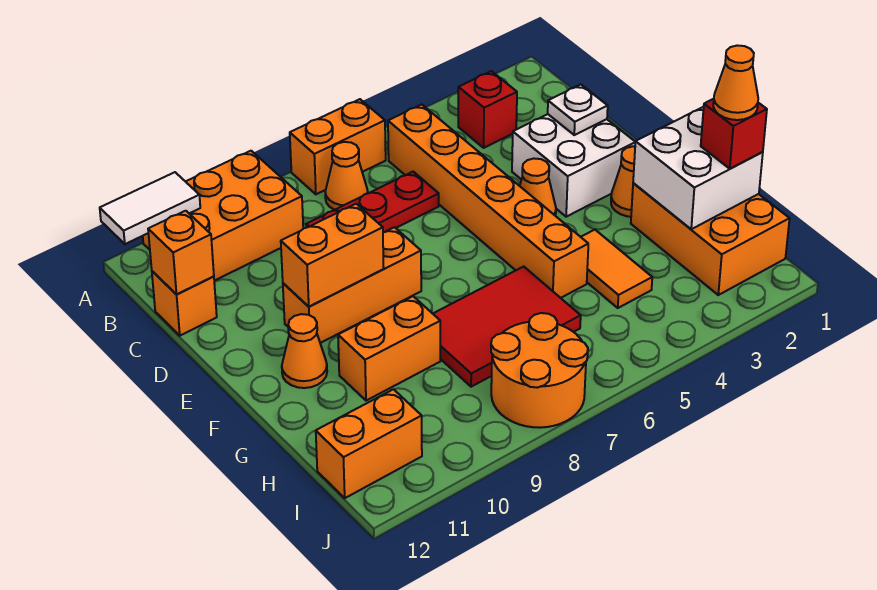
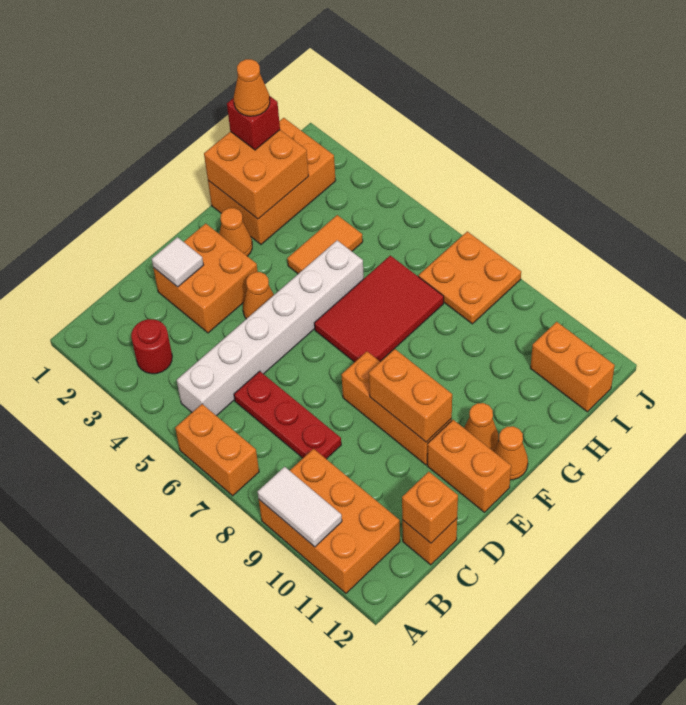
white 1x2 tile [100,172,200,244] -> white 1x2 tile moved to [258,467,342,547]
red 1x1 brick [458,71,517,148] -> red 1x1 round brick [131,319,172,374]
orange 1x6 brick [388,104,588,298] -> white 1x6 brick [177,240,364,416]
orange 1x1 cone [325,142,368,210] -> orange 1x1 cone moved to [494,426,528,480]
white 2x2 brick [512,114,635,217] -> orange 2x2 brick [153,224,258,333]
white 1x1 plate [548,85,608,135] -> white 1x1 tile [152,237,203,287]
white 2x2 brick [633,107,763,229] -> orange 2x2 brick [204,130,309,219]
red 2x3 tile [433,267,581,387] -> red 2x3 tile turned to [314,256,444,362]
orange 1x2 brick [338,296,440,401] -> orange 1x2 brick moved to [427,420,511,512]
orange 2x2 round brick [491,313,588,428] -> orange 2x2 plate [419,232,521,324]

